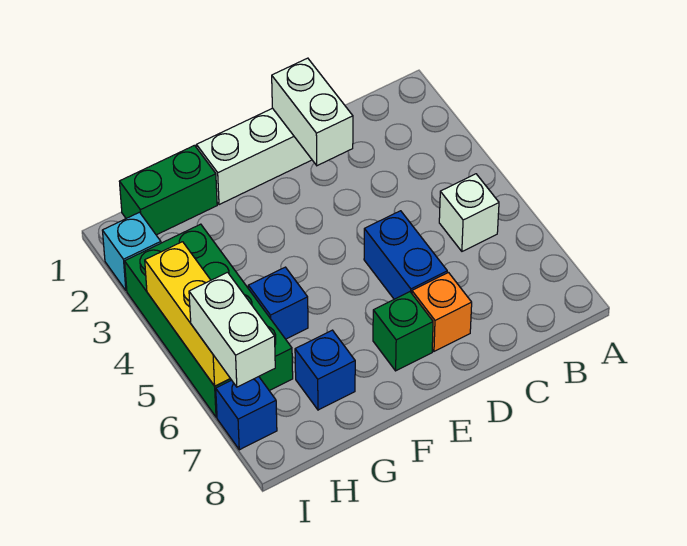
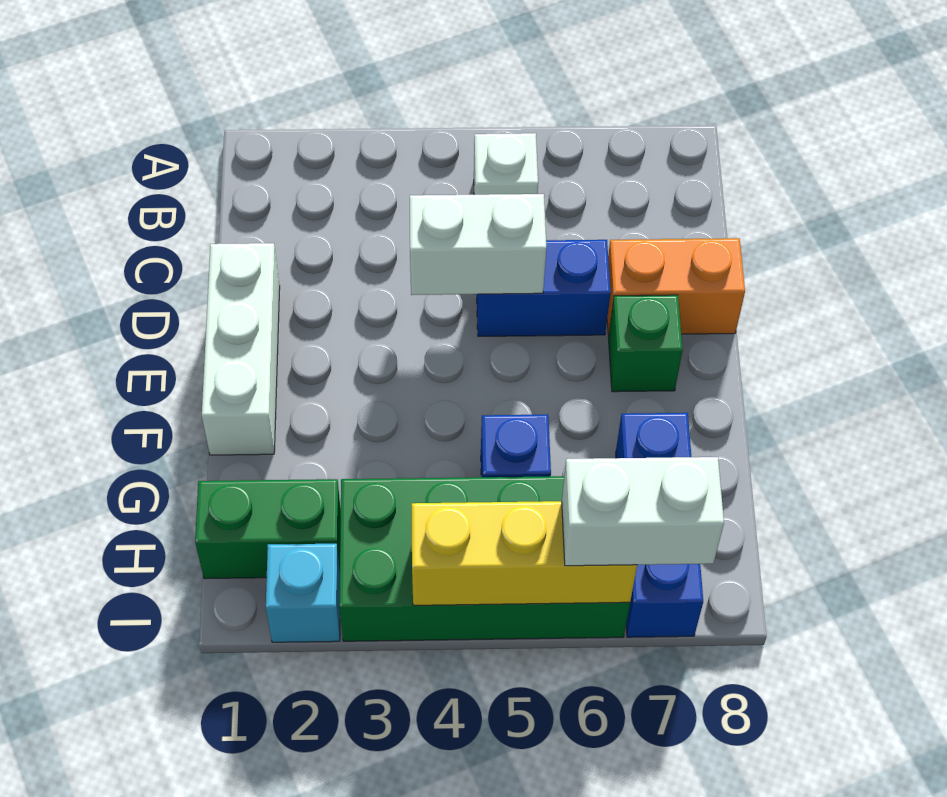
white 1x2 brick [272,58,353,166] -> white 1x2 brick moved to [410,194,546,295]
orange 1x1 brick [412,273,472,351] -> orange 1x2 brick [607,238,745,335]
green 1x2 brick [120,145,217,235] -> green 1x2 brick turned to [195,479,341,579]

